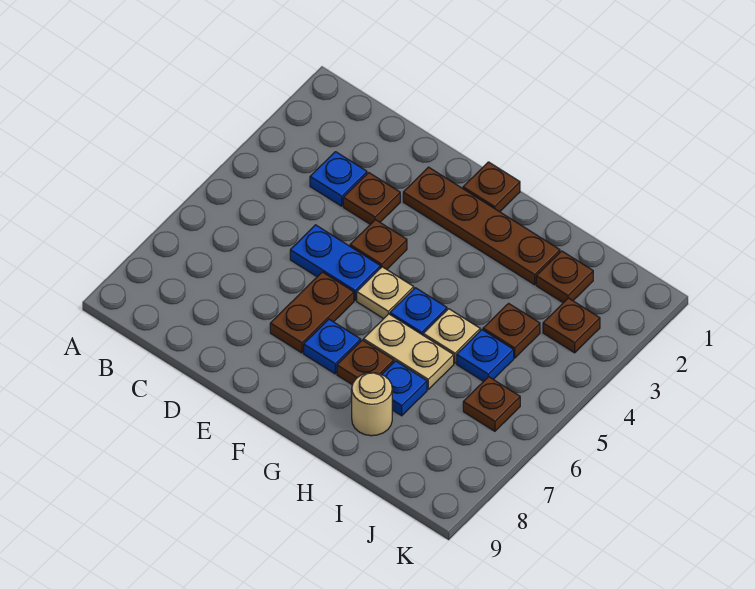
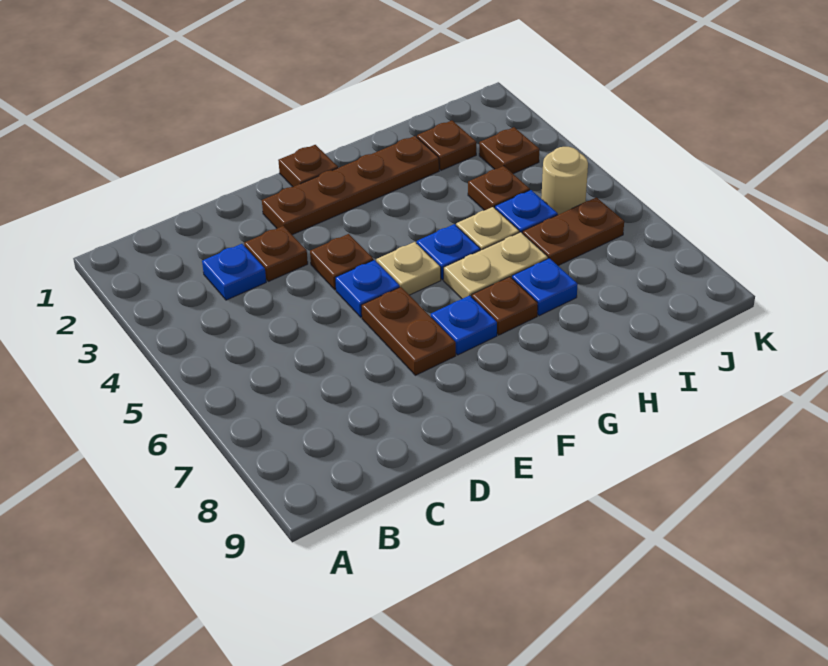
blue 1x2 plate [290,225,380,300] -> blue 1x1 plate [335,260,400,317]
tan 1x1 round brick [352,373,392,436] -> tan 1x1 round brick moved to [541,147,588,215]
brown 1x1 plate [463,377,520,431] -> brown 1x2 plate [523,197,624,266]

